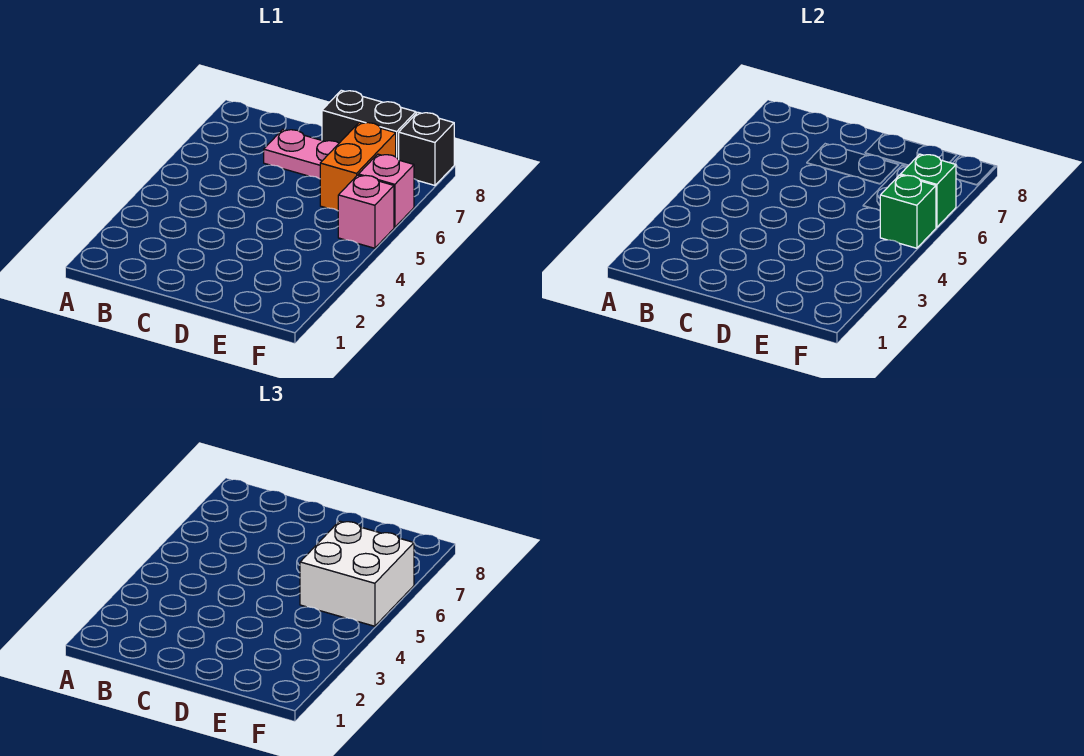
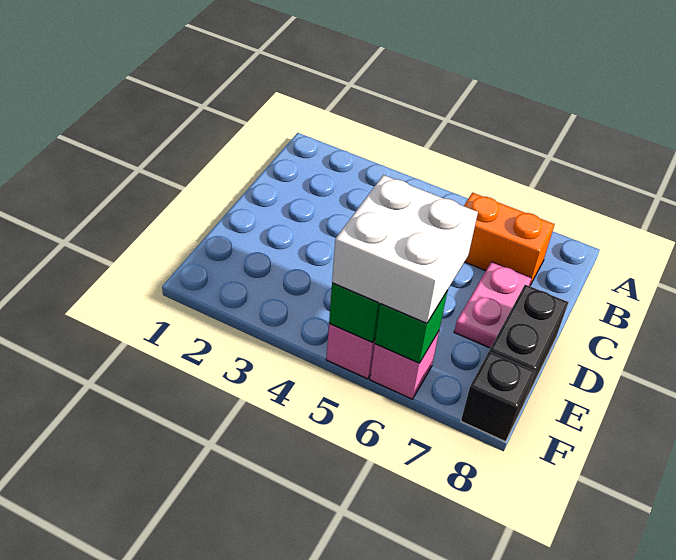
orange 1x2 brick [320,122,396,211] -> orange 1x2 brick moved to [464,193,555,286]

